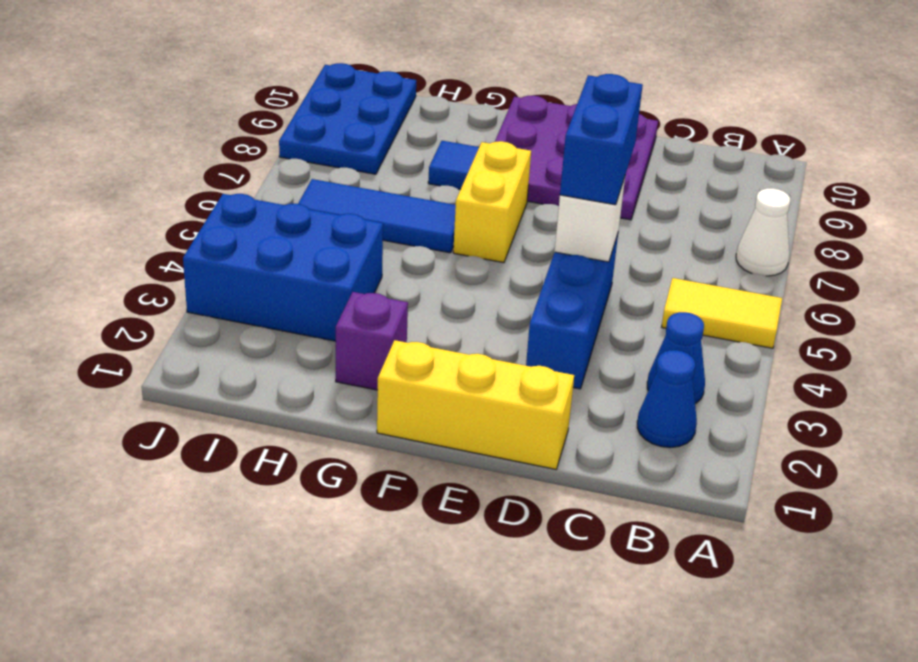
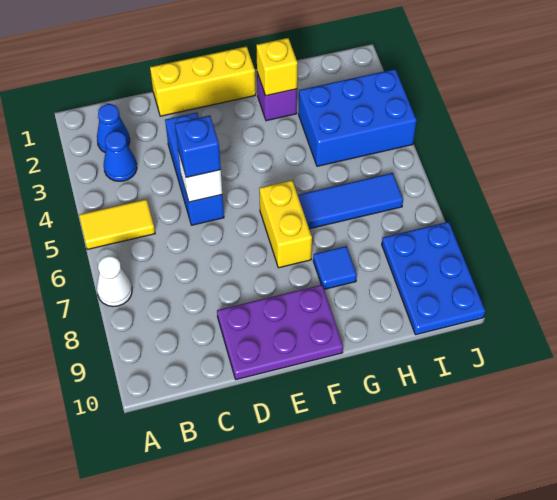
blue 1x2 brick [560,74,643,205] -> blue 1x1 brick [175,116,221,177]
purple 3x3 plate [495,96,658,220] -> purple 2x3 plate [217,285,343,380]
none -> yellow 1x1 brick [256,38,298,96]

